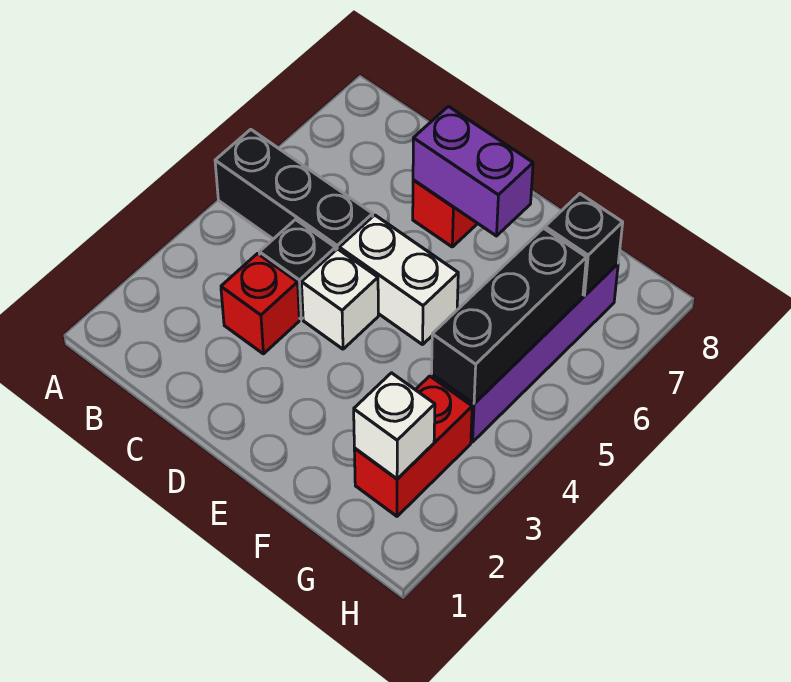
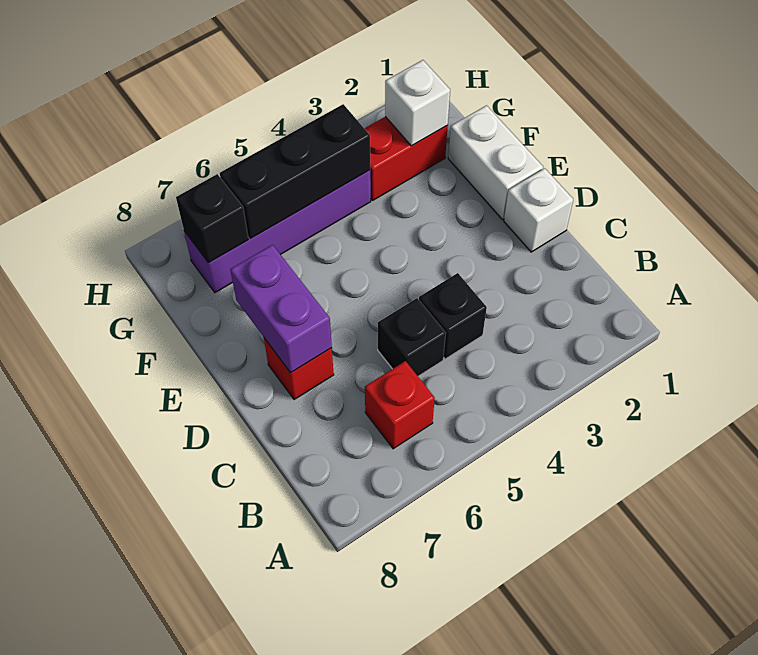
black 1x3 brick [215,129,373,250] -> black 1x1 brick [378,298,446,376]
red 1x1 brick [221,254,299,354] -> red 1x1 brick moved to [365,361,435,449]
white 1x1 brick [302,249,378,349] -> white 1x1 brick moved to [504,168,573,252]
white 1x2 brick [339,215,458,345] -> white 1x2 brick moved to [448,106,543,220]

